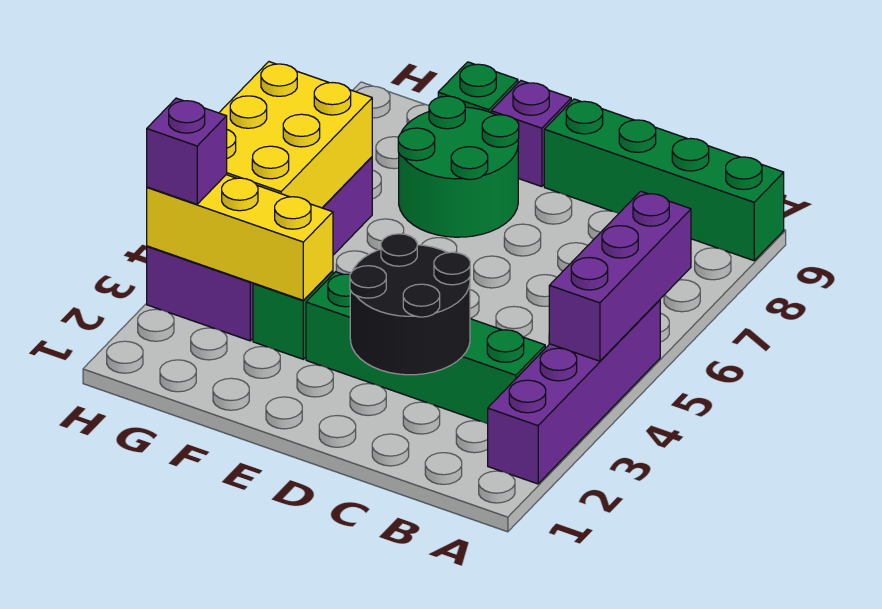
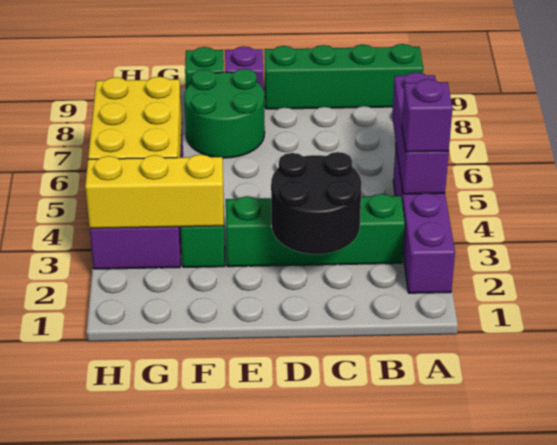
purple 1x1 brick [147,98,227,204] -> purple 1x1 brick moved to [402,79,453,152]

